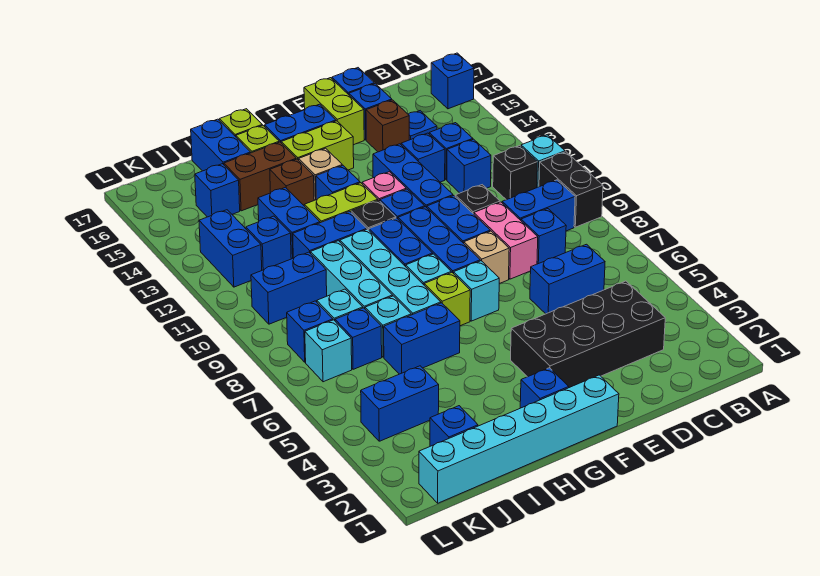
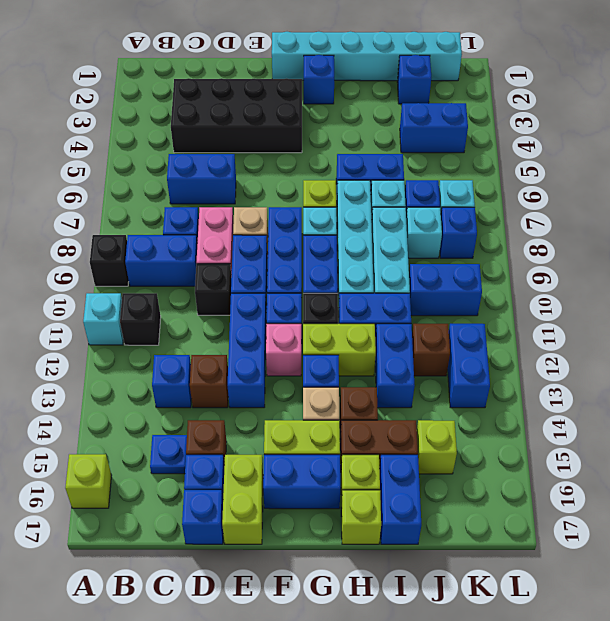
black 1x2 brick [539,152,603,227] -> black 1x1 brick [90,235,129,286]
blue 1x1 brick [431,53,474,109] -> lime 1x1 brick [65,454,112,508]
blue 1x1 brick [447,139,491,193] -> none
blue 1x1 brick [401,133,445,182] -> brown 1x1 brick [190,355,228,408]
cyan 1x1 brick [454,261,499,321] -> none
blue 1x1 brick [246,216,291,270] -> brown 1x1 brick [412,324,450,376]
blue 1x1 brick [195,164,240,217] -> lime 1x1 brick [417,420,457,474]

